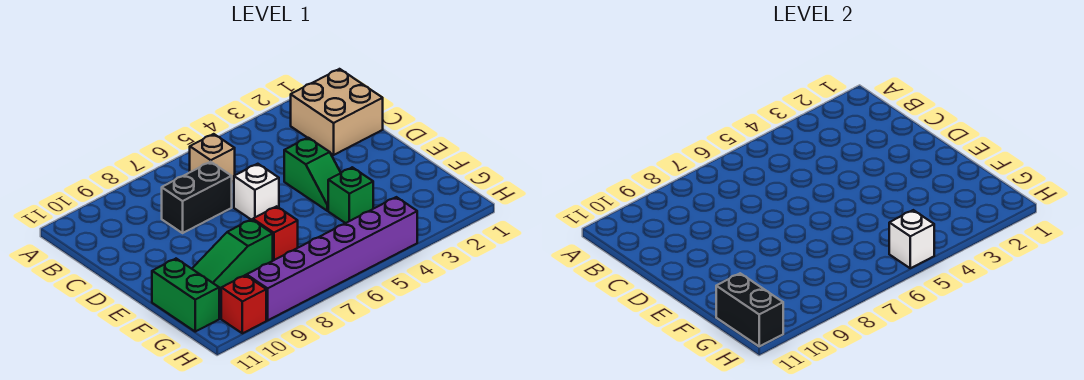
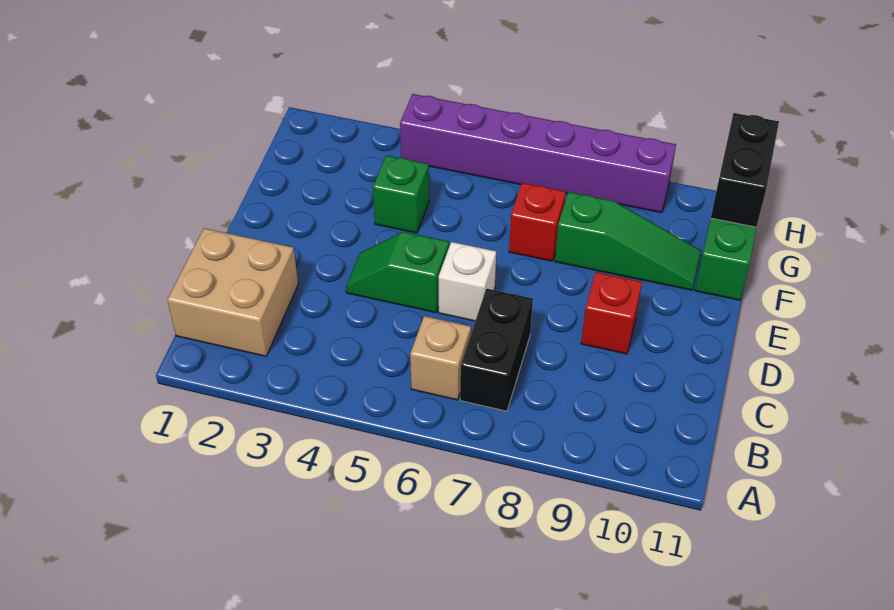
black 1x2 brick [162,162,232,233] -> black 1x2 brick turned to [460,289,533,411]
green 1x2 slope [284,138,341,211] -> green 1x2 slope turned to [346,232,449,312]
white 1x1 brick [889,210,934,268] -> none
red 1x1 brick [221,275,266,333] -> red 1x1 brick moved to [581,272,642,354]

